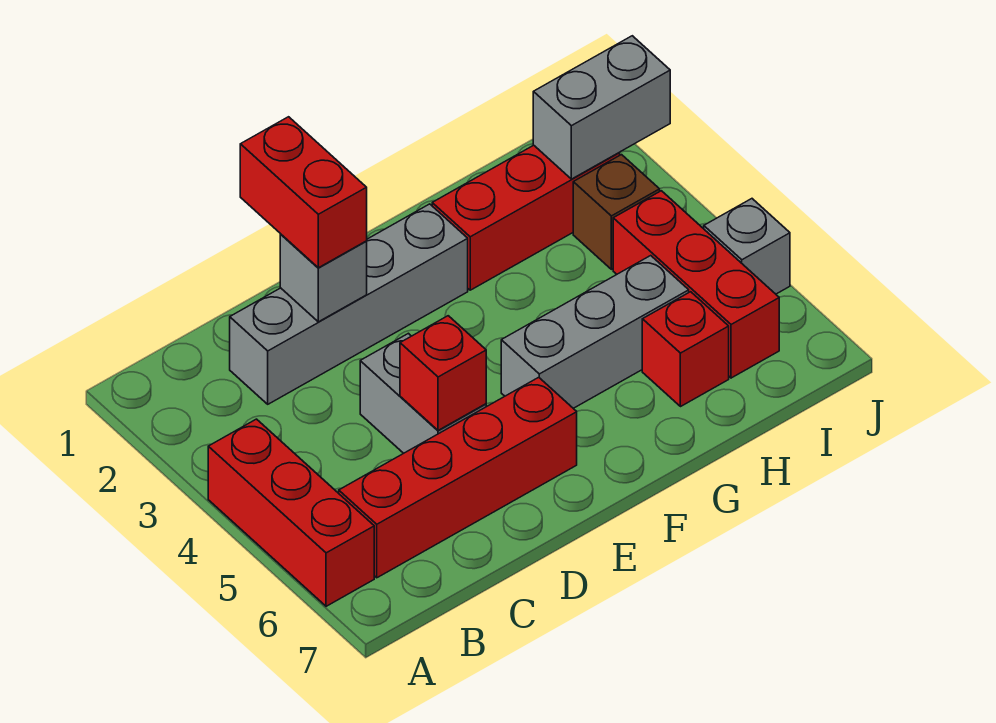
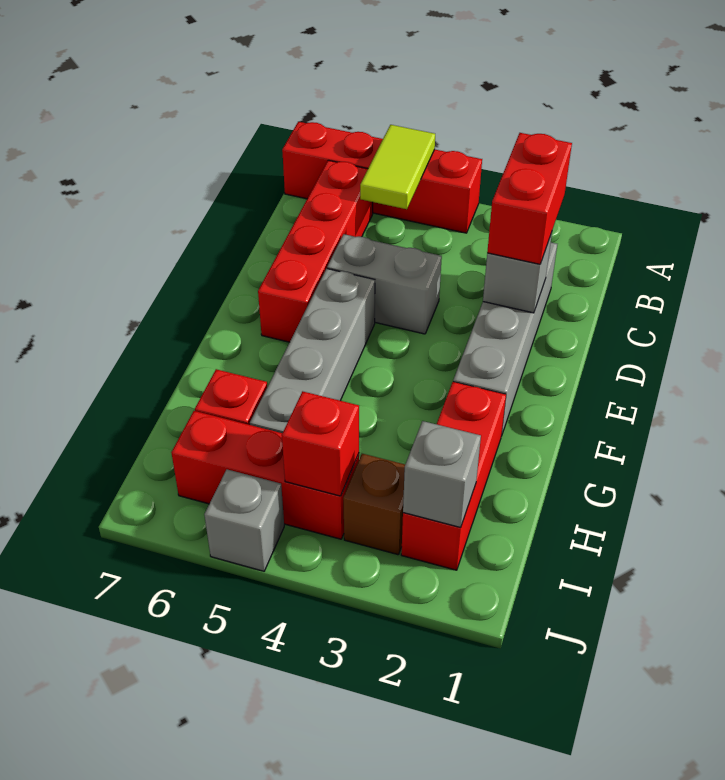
red 1x3 brick [208,419,374,606] -> red 1x4 brick [282,122,482,233]
none -> lime 1x2 tile [360,125,435,209]
red 1x2 brick [240,117,367,268] -> red 1x2 brick turned to [487,133,572,264]
red 1x1 brick [400,316,486,430] -> red 1x1 brick moved to [282,391,359,496]
grey 1x3 brick [501,256,689,408] -> grey 1x4 brick [250,269,375,433]
grey 1x2 brick [533,36,670,179] -> grey 1x1 brick [403,421,481,527]

